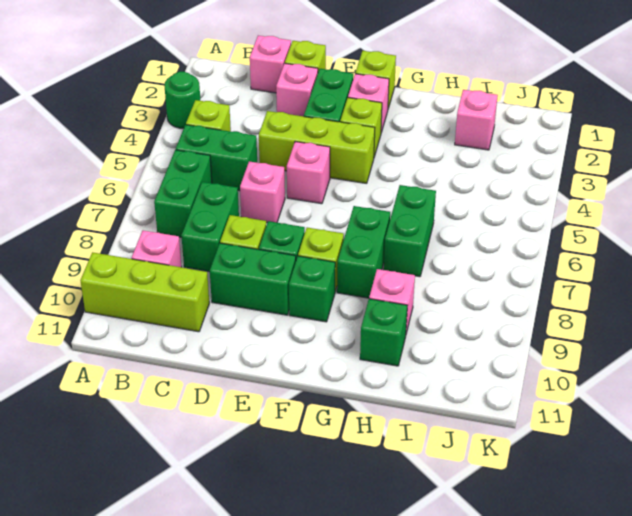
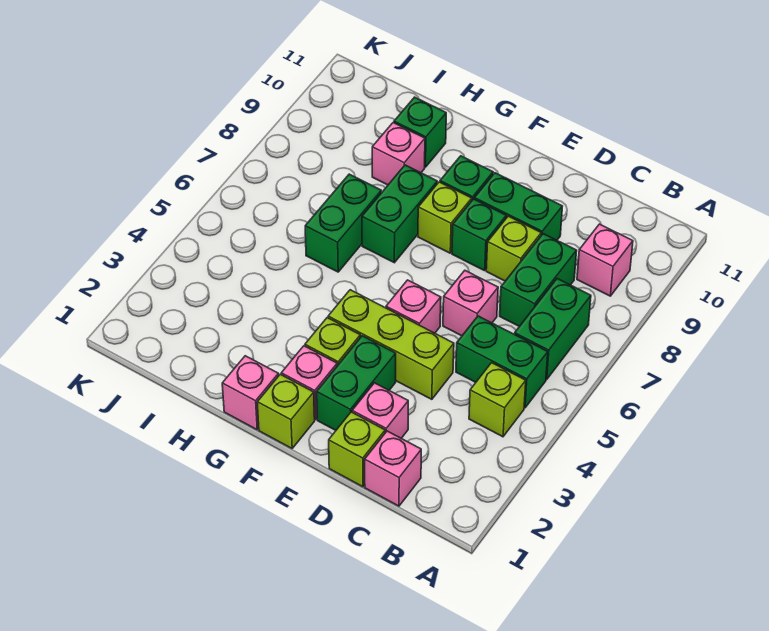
green 1x1 round brick [164,72,200,128] -> none
lime 1x3 brick [80,252,209,332] -> none
pink 1x1 brick [455,90,498,150] -> pink 1x1 brick moved to [222,356,279,430]

